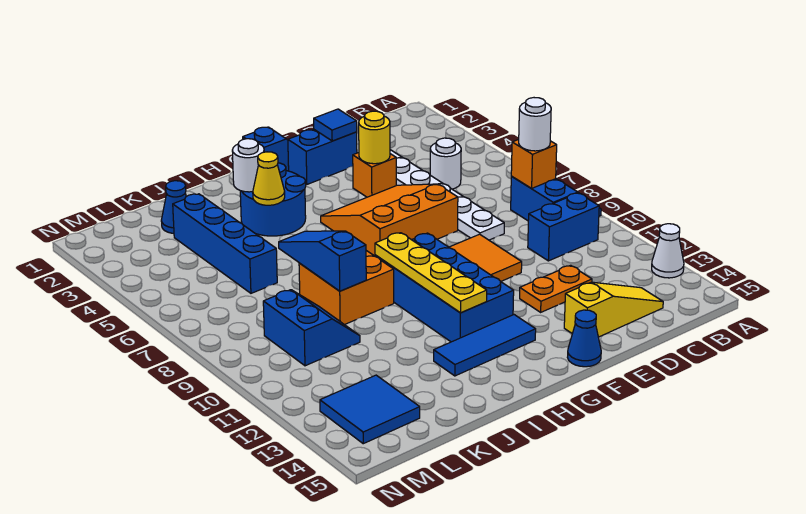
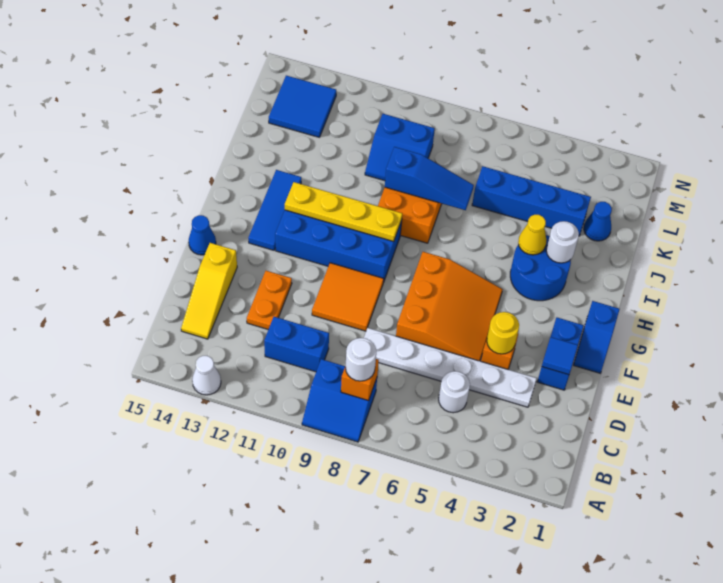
blue 1x2 brick [528,193,599,261] -> blue 1x2 brick turned to [264,317,329,372]

